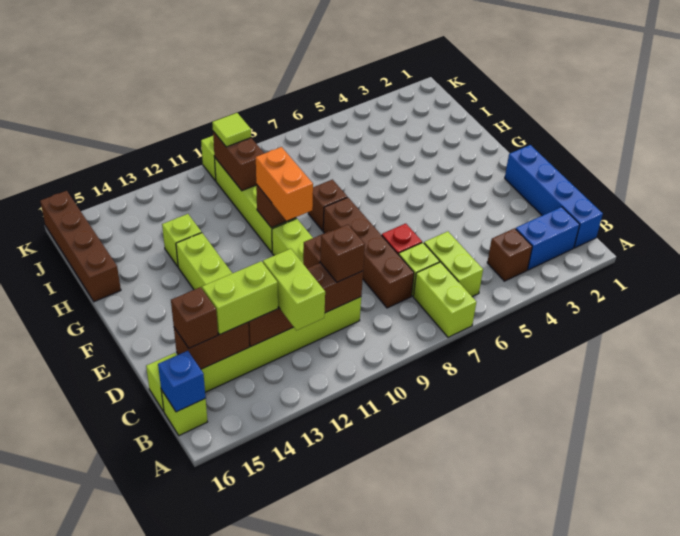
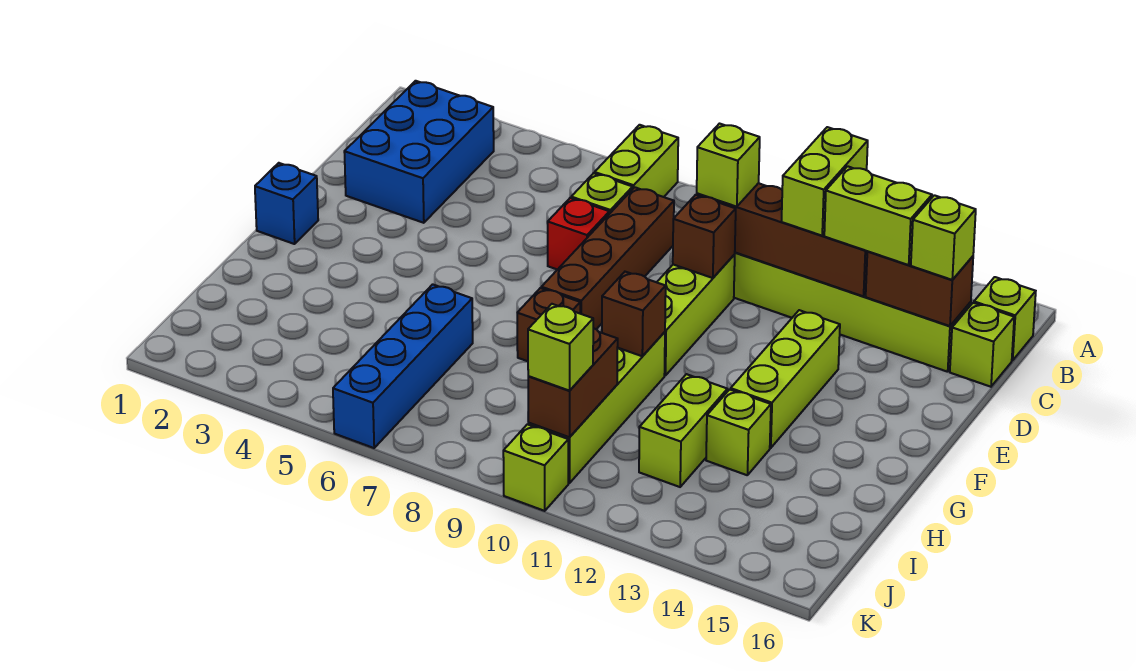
blue 1x4 brick [505,145,603,248] -> blue 1x4 brick moved to [333,284,473,448]
blue 1x2 brick [516,207,580,270] -> blue 2x3 brick [344,81,494,223]
brown 1x1 brick [487,228,532,281] -> none
lime 1x2 brick [424,231,483,297] -> lime 1x2 brick moved to [639,374,727,487]
blue 1x1 brick [158,351,206,412] -> blue 1x1 brick moved to [255,163,318,244]
brown 1x1 brick [320,224,365,282] -> lime 1x1 brick [697,124,760,207]
brown 1x1 brick [171,287,218,348] -> lime 1x1 brick [911,195,976,280]
orange 1x2 brick [256,147,313,221] -> none
brown 1x4 brick [40,191,121,302] -> none
lime 1x1 tile [212,113,251,147] -> lime 1x1 brick [528,304,593,391]

